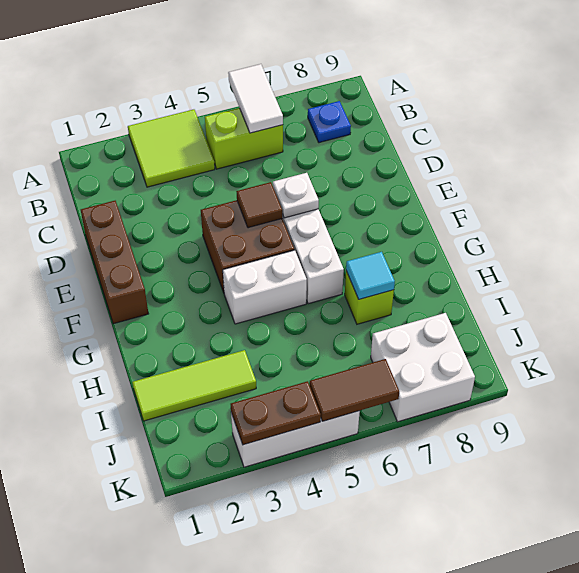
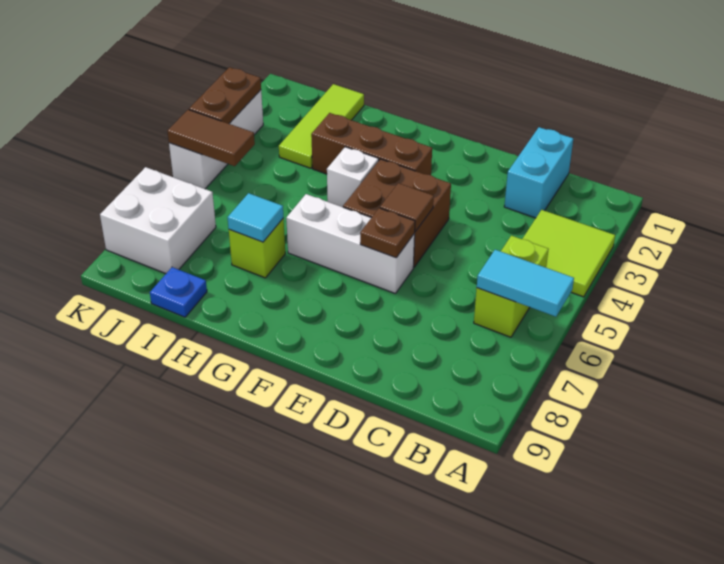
white 1x2 tile [228,64,283,133] -> cyan 1x2 tile [477,250,574,317]
blue 1x1 plate [308,101,351,143] -> blue 1x1 plate moved to [150,267,207,317]
none -> cyan 1x2 brick [504,127,573,218]
brown 1x3 brick [81,201,148,324] -> brown 1x3 brick moved to [311,113,432,175]
white 1x1 plate [273,173,319,218] -> brown 1x1 plate [360,208,415,258]
white 1x2 brick [223,250,307,324] -> white 1x1 brick [327,147,379,207]
brown 1x2 tile [310,359,399,421] -> brown 1x2 tile turned to [167,110,255,166]

